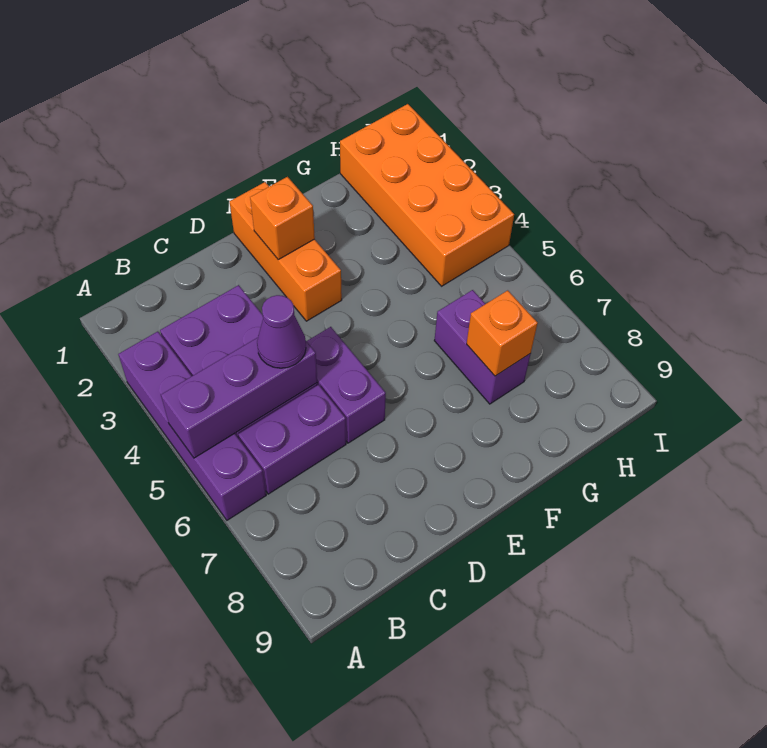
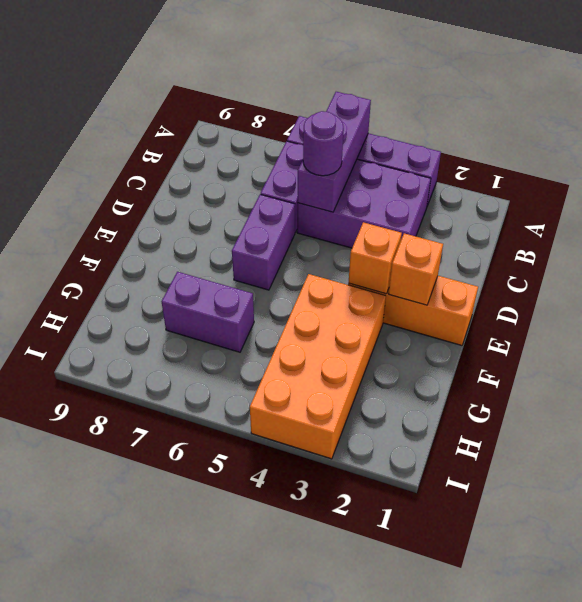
purple 1x1 cone [257,295,306,368] -> purple 1x1 round brick [303,111,344,176]
purple 1x2 brick [307,327,386,443] -> purple 1x2 brick turned to [232,194,295,290]
orange 1x1 brick [467,290,538,376] -> orange 1x1 brick moved to [349,222,402,294]
orange 2x4 brick [340,104,514,286] -> orange 2x4 brick turned to [250,274,386,459]

